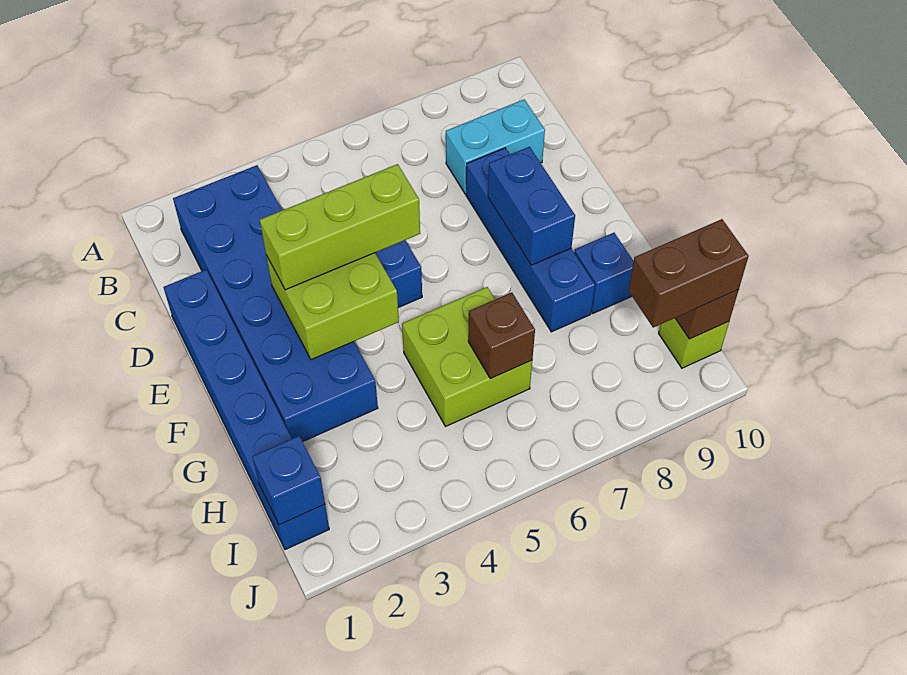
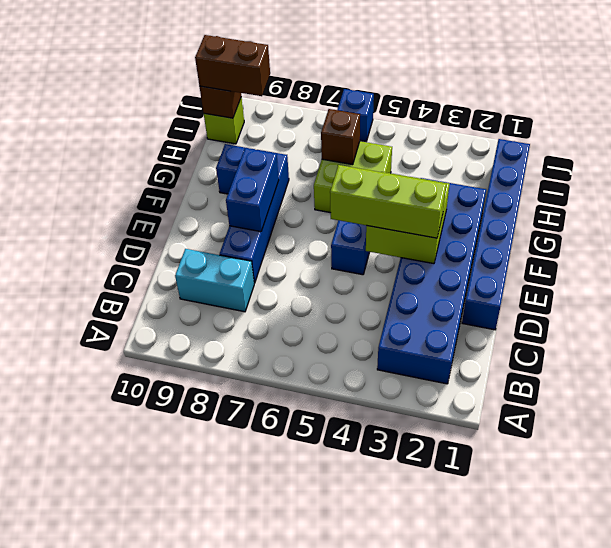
blue 1x1 brick [252,436,325,525] -> blue 1x1 brick moved to [337,89,374,141]

